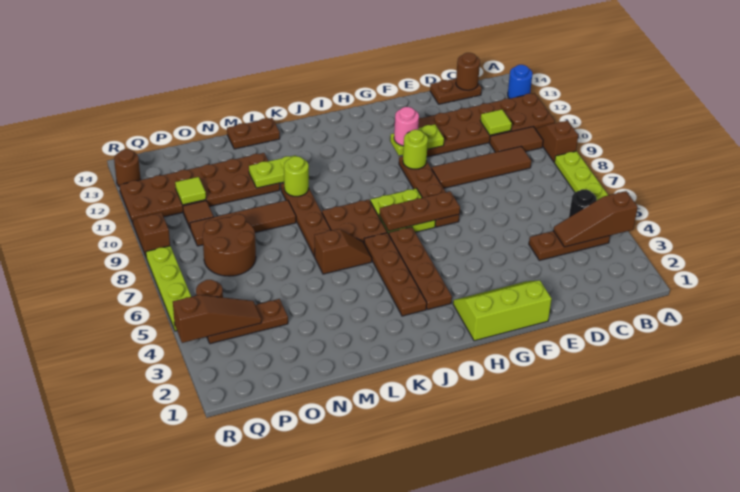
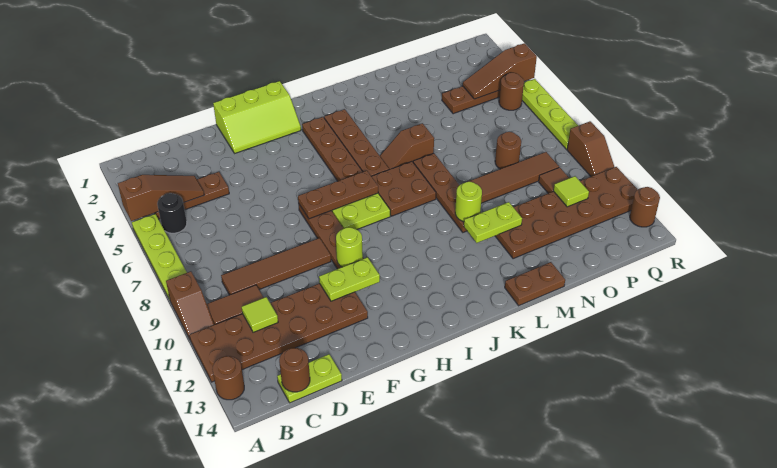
blue 1x1 round brick [508,65,532,99] -> brown 1x1 round brick [212,356,244,400]
brown 1x2 plate [430,79,482,104] -> lime 1x2 plate [277,354,342,403]
pink 1x1 round brick [394,107,419,146] -> none
brown 2x2 round brick [203,214,256,276] -> brown 1x1 round brick [495,132,521,169]

